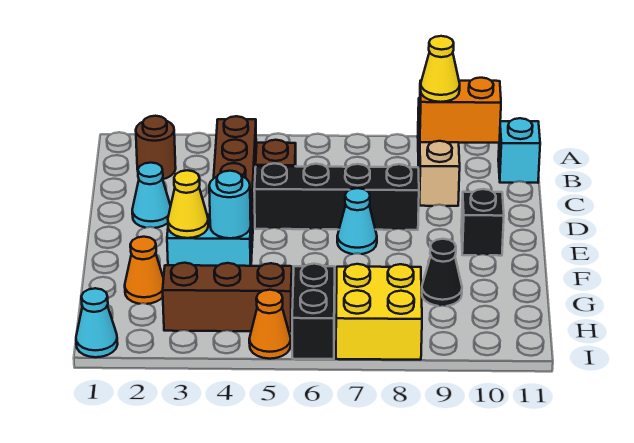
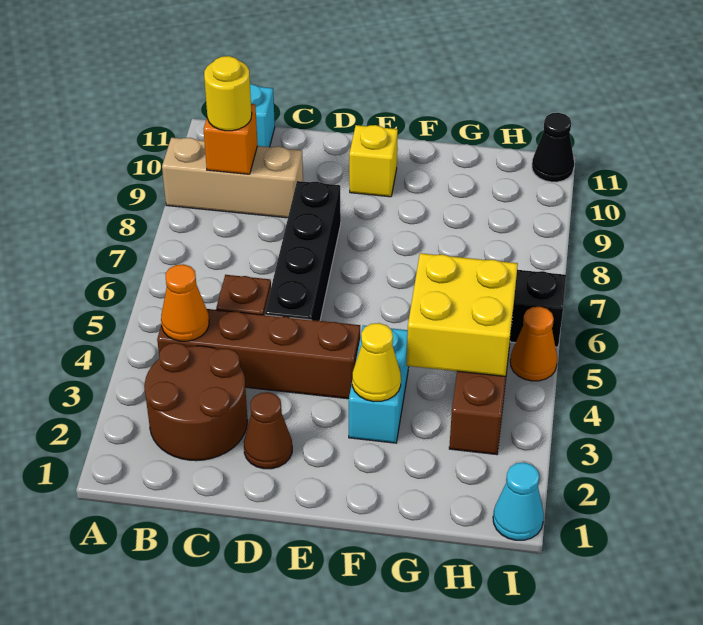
brown 1x1 round brick [136,116,176,179] -> brown 2x2 round brick [144,343,248,461]
orange 1x2 brick [419,78,501,143] -> orange 1x1 brick [203,104,258,174]
yellow 1x1 cone [421,36,460,102] -> yellow 1x1 round brick [204,56,252,131]
cyan 1x1 cone [132,163,171,228] -> brown 1x1 cone [244,392,292,469]
cyan 1x1 cone [337,188,377,254] -> none
black 1x1 brick [461,189,504,256] -> yellow 1x1 brick [349,125,398,197]
cyan 1x1 round brick [209,171,251,238] -> none
orange 1x1 cone [125,237,164,304] -> orange 1x1 cone moved to [161,264,209,341]
black 1x1 cone [422,239,462,306] -> black 1x1 cone moved to [532,113,574,182]
yellow 2x2 brick [336,264,422,360] -> yellow 2x2 brick moved to [406,253,518,376]

